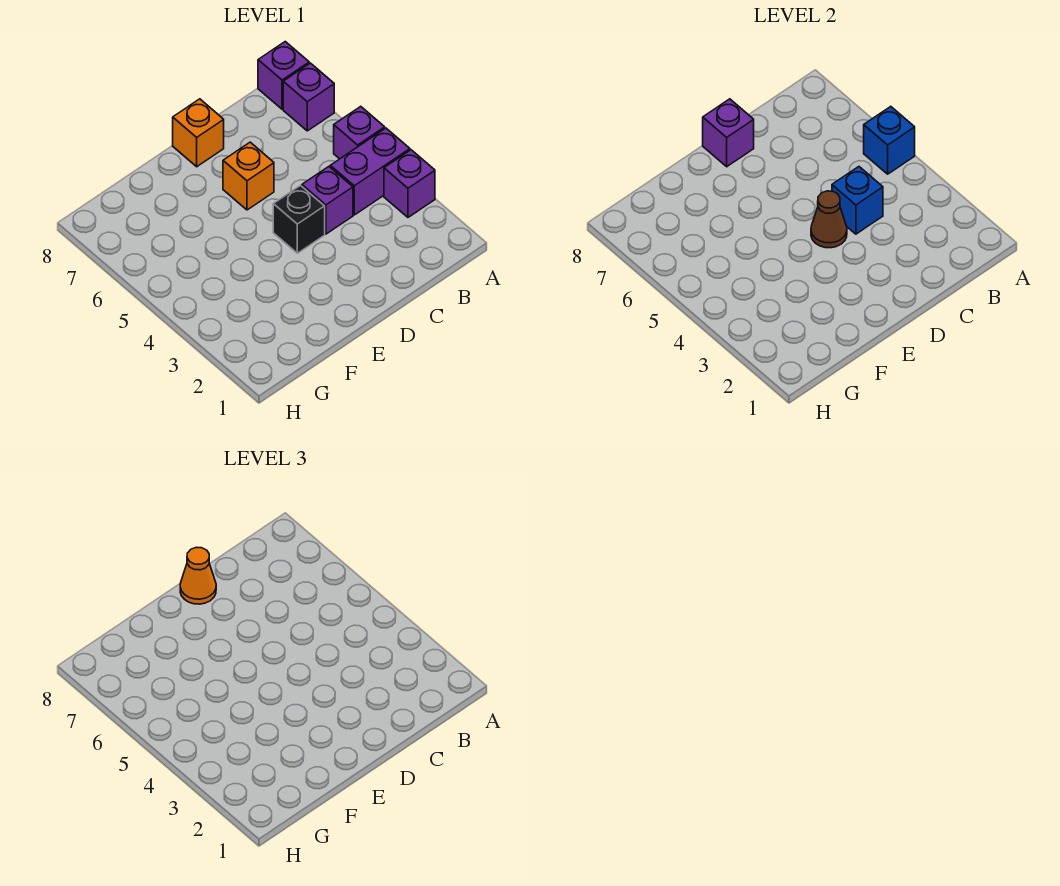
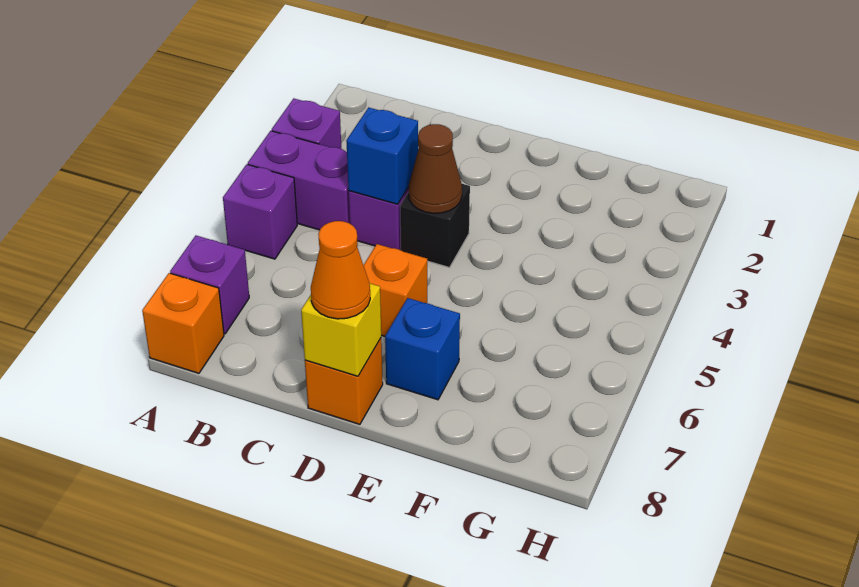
blue 1x1 brick [864,106,915,174] -> blue 1x1 brick moved to [385,298,460,400]
purple 1x1 brick [258,42,309,109] -> orange 1x1 brick [142,273,224,373]
purple 1x1 brick [703,99,754,167] -> yellow 1x1 brick [301,284,381,376]

